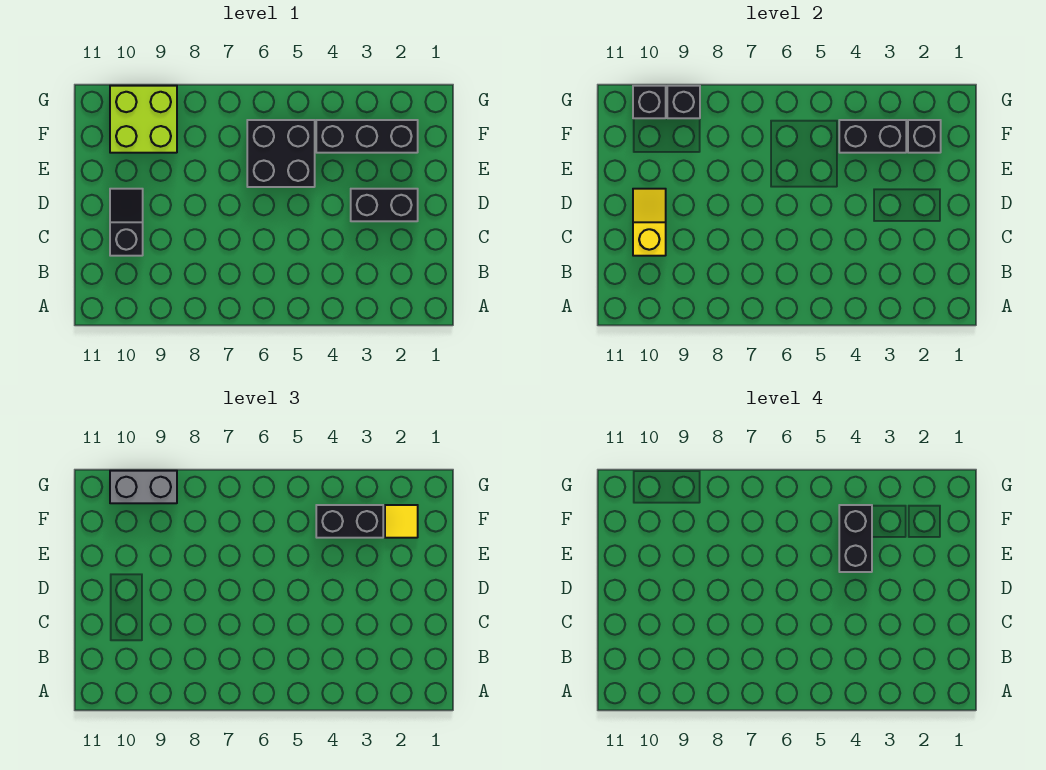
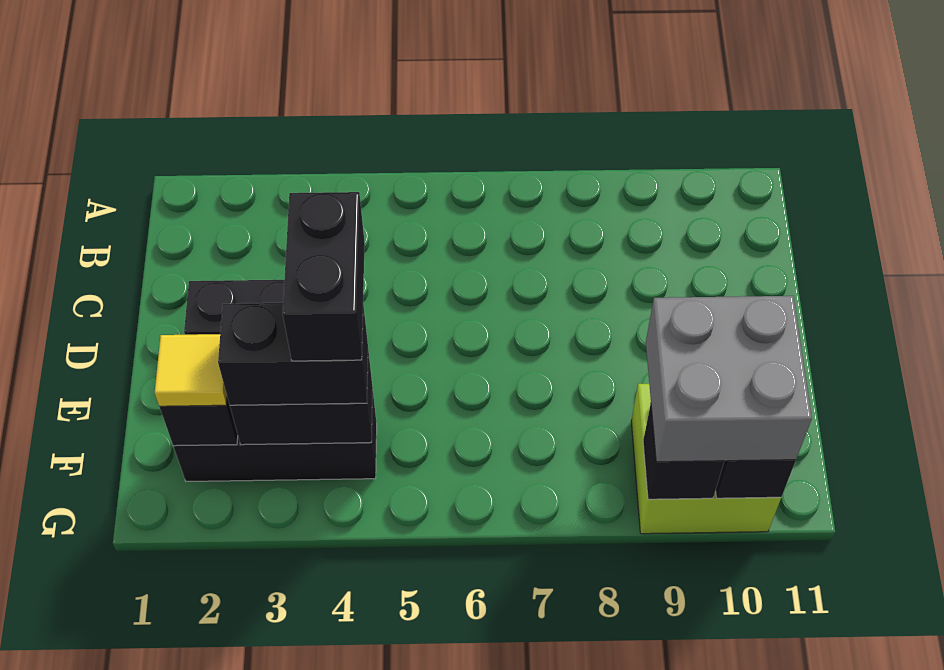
black 1x2 slope [110,189,143,256] -> none
yellow 1x2 slope [633,189,666,256] -> none
black 2x2 brick [247,120,315,187] -> none
grey 1x2 brick [110,471,177,503] -> grey 2x2 brick [646,296,812,462]

